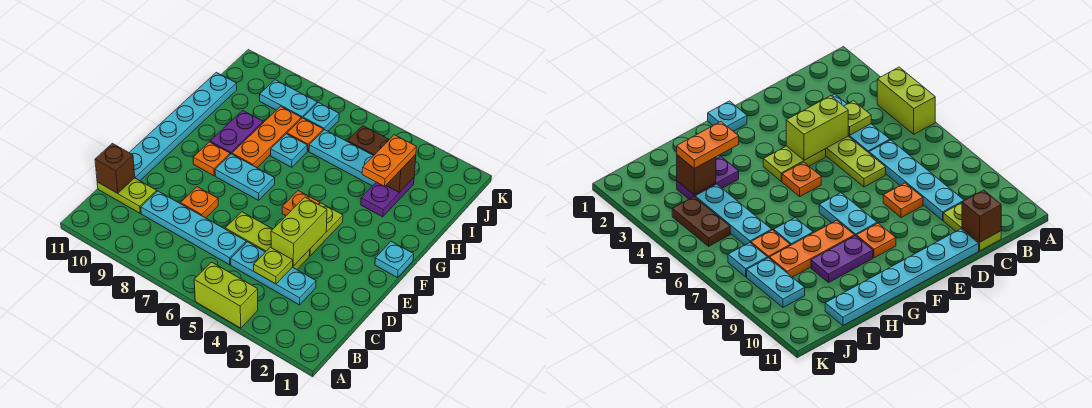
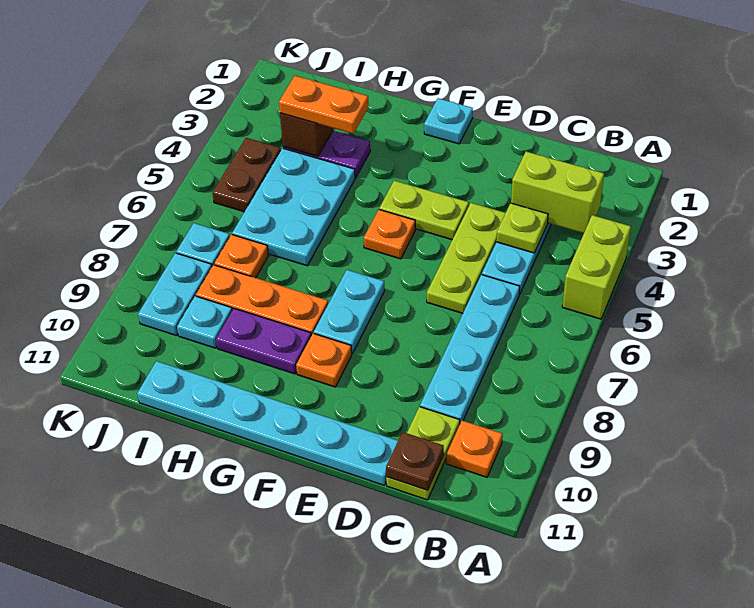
brown 1x1 brick [95,143,135,193] -> brown 1x1 plate [386,432,444,490]
lime 1x2 brick [271,197,327,266] -> lime 1x2 brick moved to [511,152,604,233]
orange 1x1 plate [181,187,218,218] -> orange 1x1 plate moved to [446,420,503,477]
cyan 1x1 plate [271,134,307,167] -> cyan 1x1 plate moved to [177,296,232,348]
cyan 1x3 plate [309,130,376,186] -> cyan 2x3 plate [232,148,355,266]

